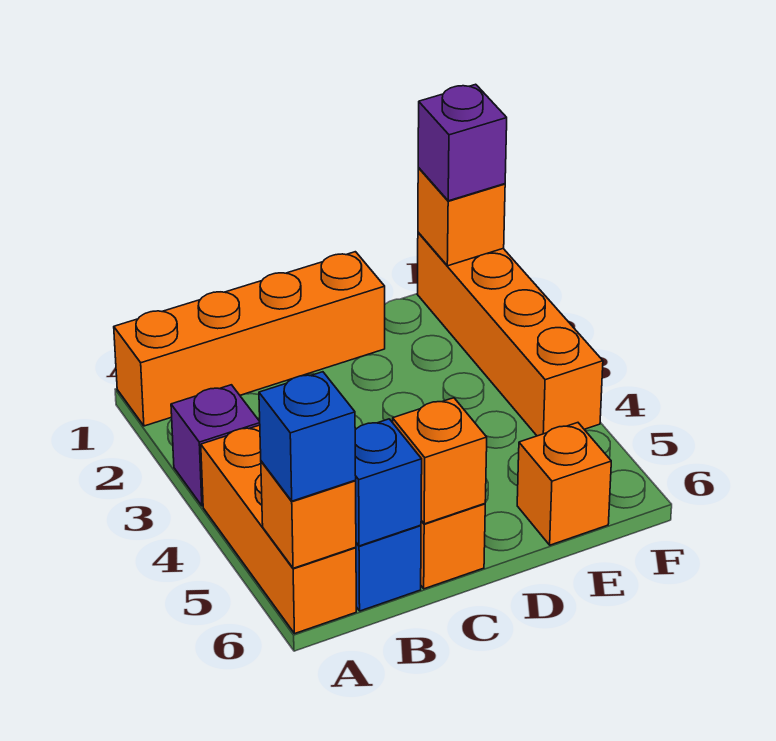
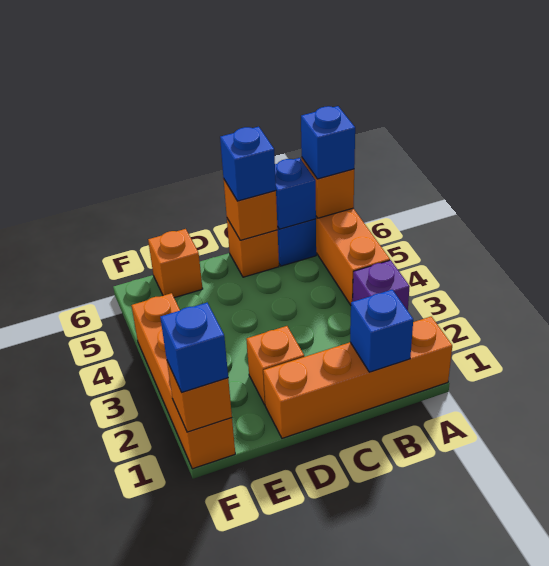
none -> blue 1x1 brick [350,290,413,372]
none -> blue 1x1 brick [220,127,276,201]
none -> orange 1x1 brick [246,326,304,405]
purple 1x1 brick [418,84,507,201] -> blue 1x1 brick [160,303,228,392]

